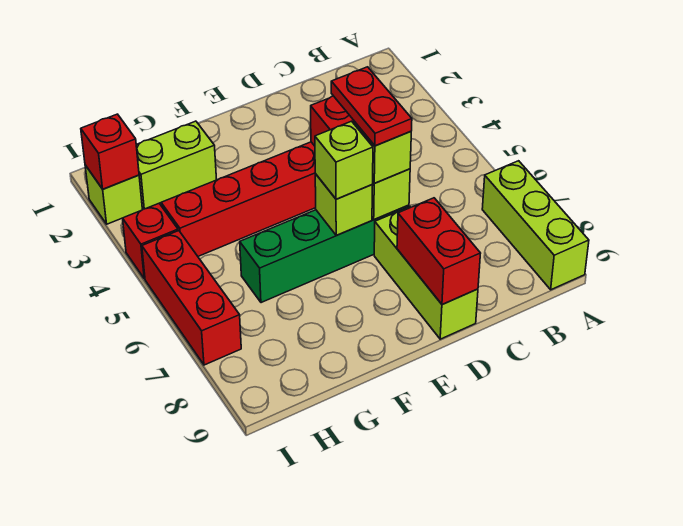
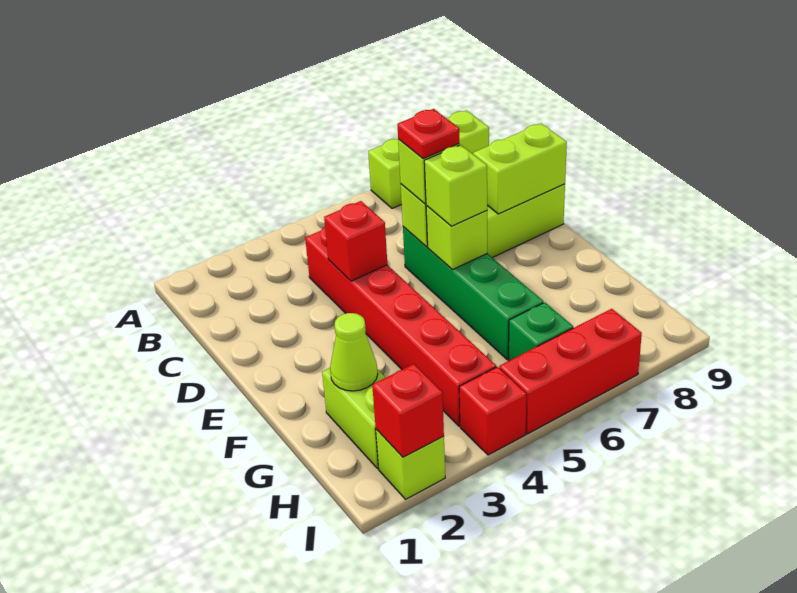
red 1x2 plate [331,67,412,146] -> red 1x1 plate [397,109,459,159]
red 1x2 brick [397,198,481,305] -> lime 1x2 brick [473,123,567,214]
none -> lime 1x1 cone [330,313,378,391]
none -> green 1x1 brick [509,302,573,361]

